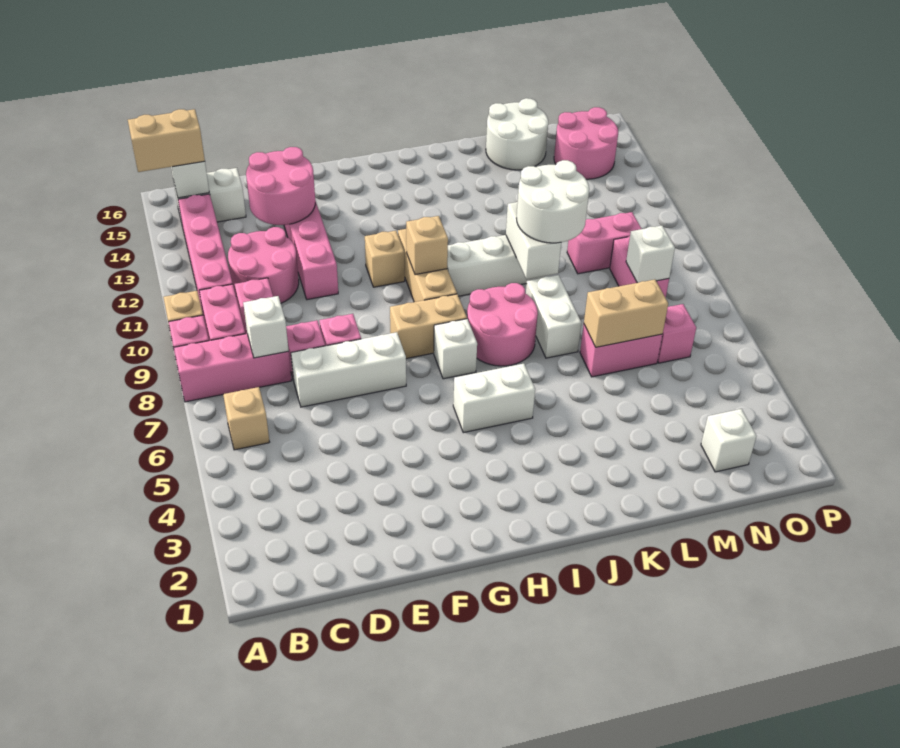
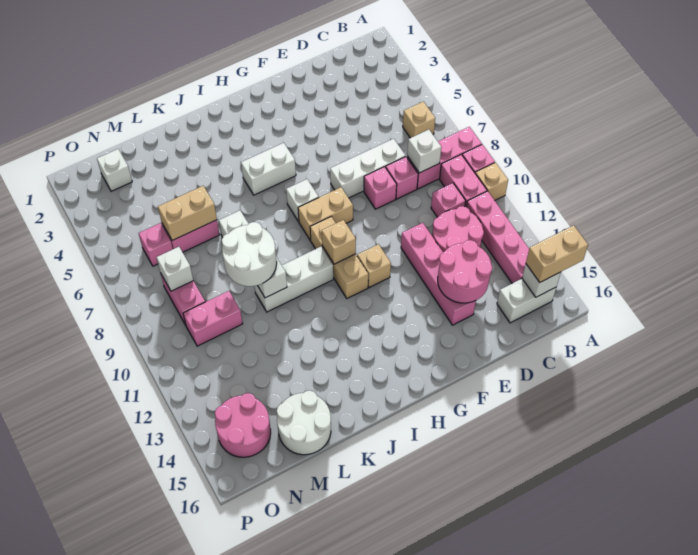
pink 2x2 round brick [467,283,538,366] -> none

